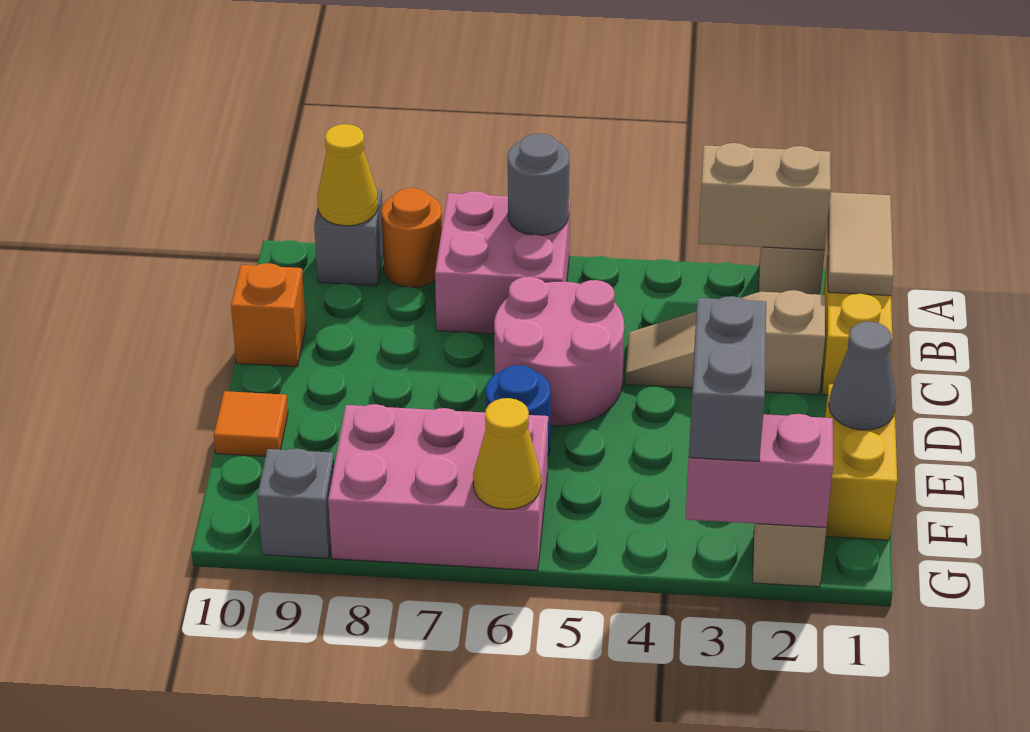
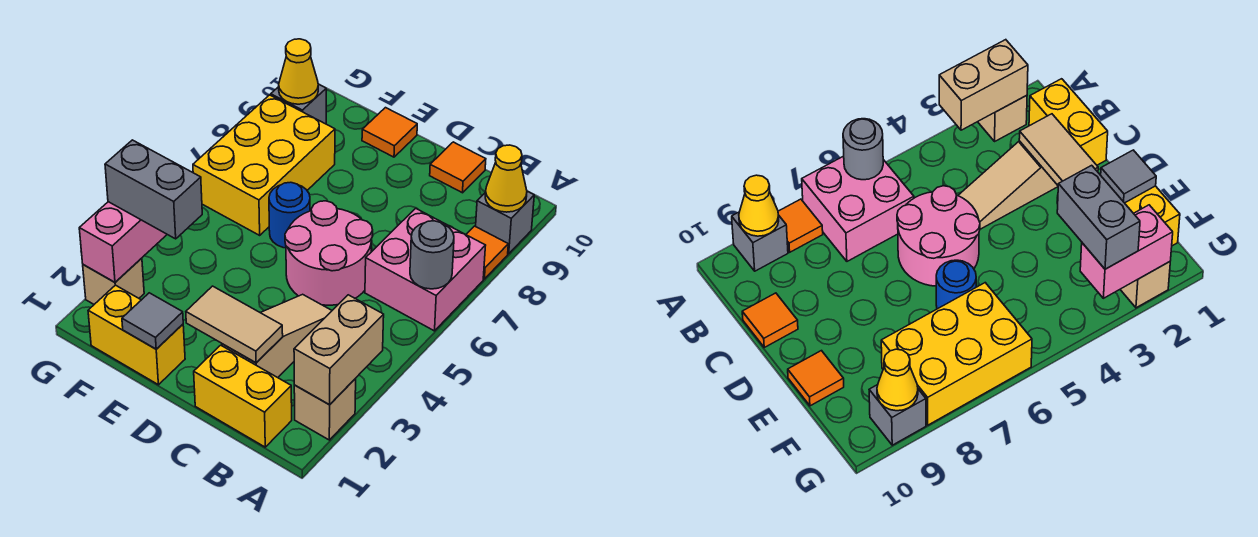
tan 1x2 tile [828,192,893,296] -> tan 1x2 tile moved to [186,286,283,363]
orange 1x1 round brick [381,188,442,287] -> orange 1x1 tile [466,226,508,279]
orange 1x1 brick [231,263,306,367] -> orange 1x1 tile [430,142,486,193]
grey 1x1 cone [829,322,896,430] -> grey 1x1 tile [122,293,183,349]
pink 2x3 brick [328,404,548,571] -> yellow 2x3 brick [193,95,335,235]
yellow 1x1 cone [473,398,541,509] -> yellow 1x1 cone moved to [279,39,318,104]

